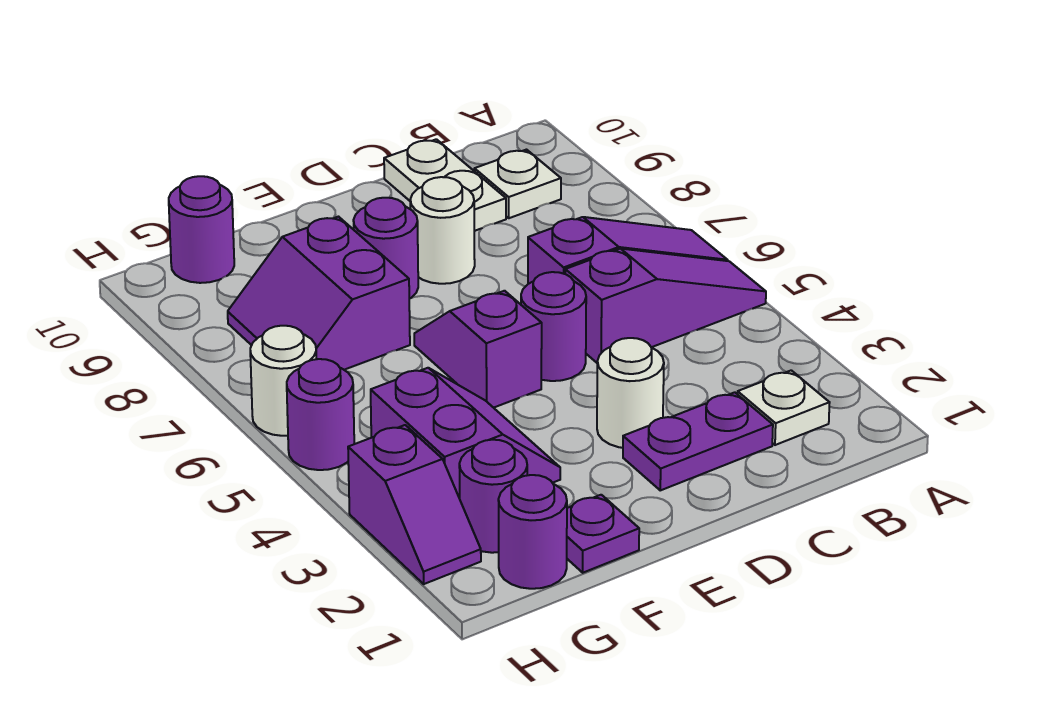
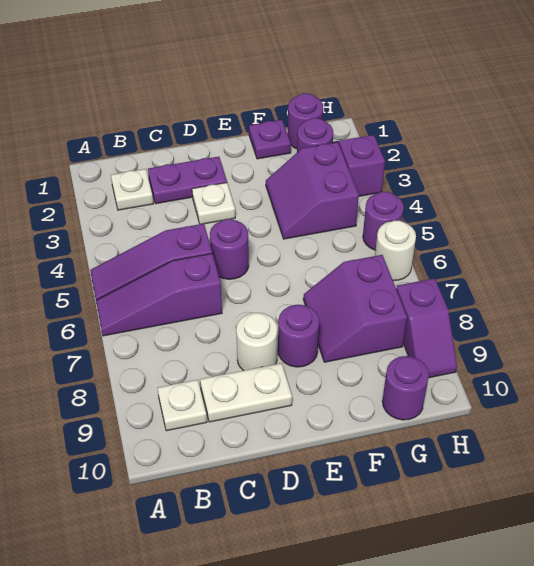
white 1x2 plate [384,139,506,231] -> white 1x2 plate turned to [200,363,292,422]
white 1x1 round brick [597,338,664,448] -> white 1x1 plate [192,183,235,224]
purple 1x2 slope [414,291,542,408] -> purple 1x2 slope moved to [396,278,457,378]
purple 2x2 slope [228,217,410,370] -> purple 2x2 slope turned to [303,255,407,362]

